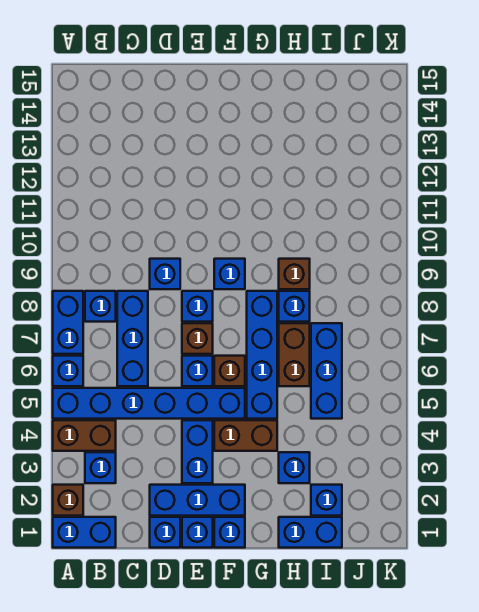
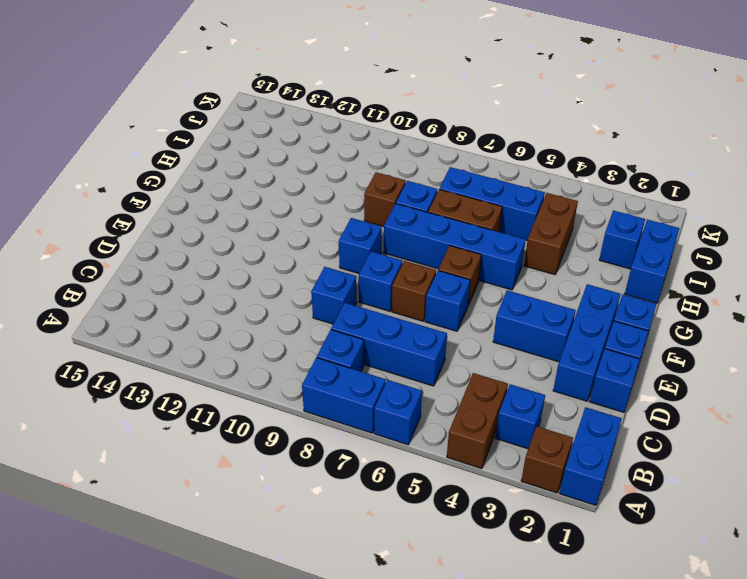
blue 1x6 brick [53,388,245,419] -> none
brown 1x2 brick [214,420,277,451] -> brown 1x2 brick moved to [524,193,578,275]
blue 1x1 brick [279,452,310,483] -> none

